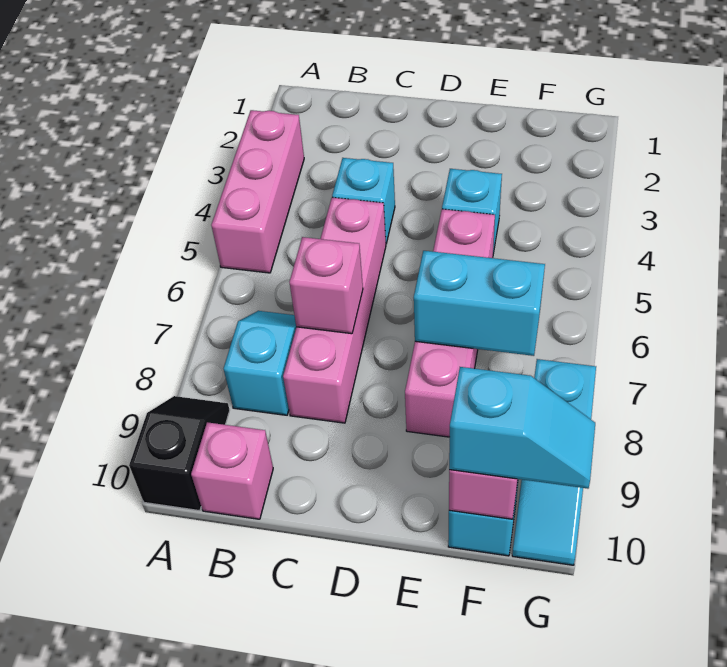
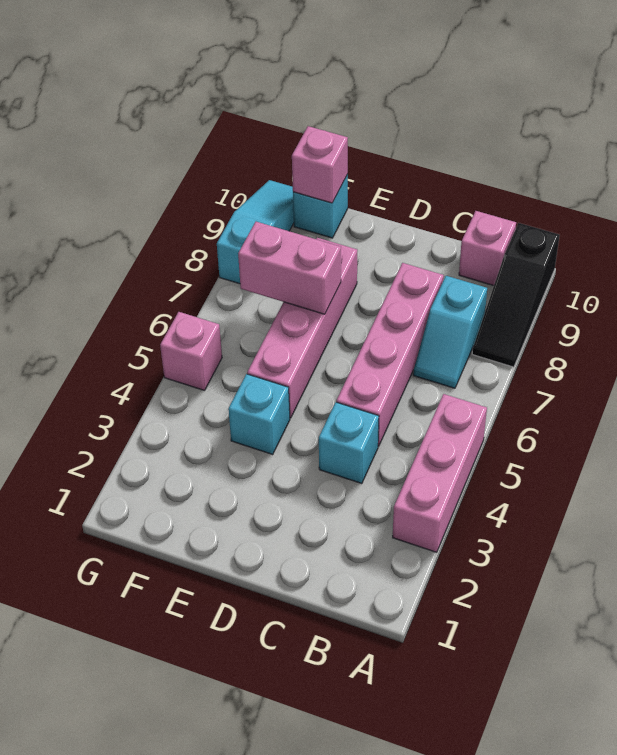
black 1x2 slope [129,396,230,511] -> black 1x3 slope [472,223,560,367]
pink 1x1 brick [289,237,363,334] -> pink 1x1 brick moved to [160,312,222,391]
cyan 1x2 brick [414,251,545,356] -> pink 1x2 brick [238,222,341,314]
cyan 1x2 slope [449,367,595,489] -> none

